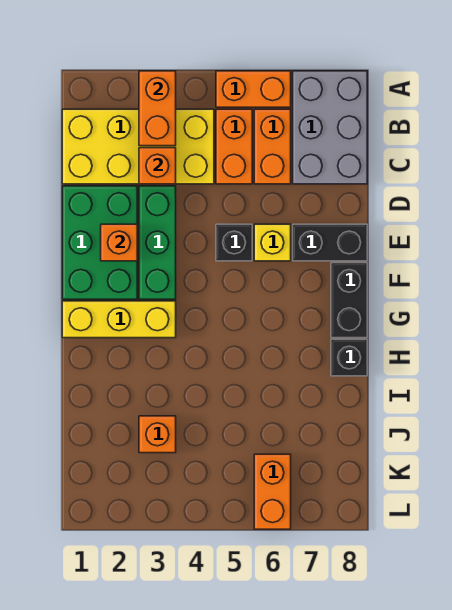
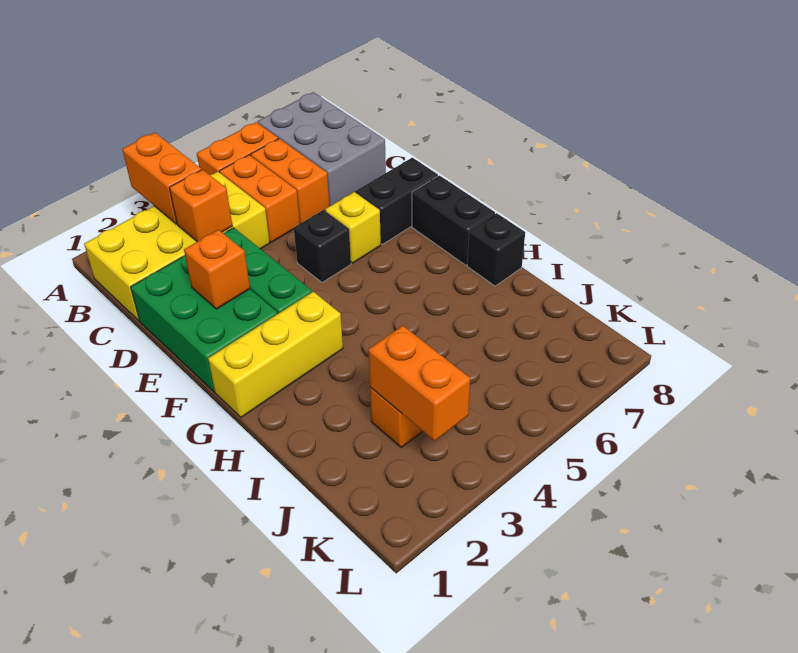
orange 1x2 brick [254,454,291,529] -> orange 1x2 brick moved to [368,326,470,441]

